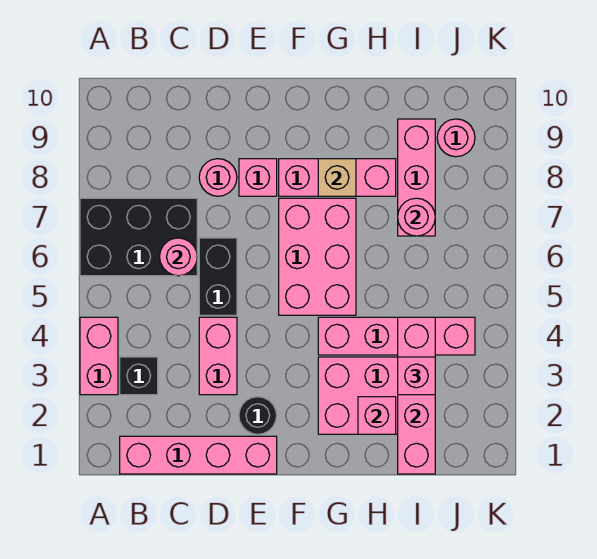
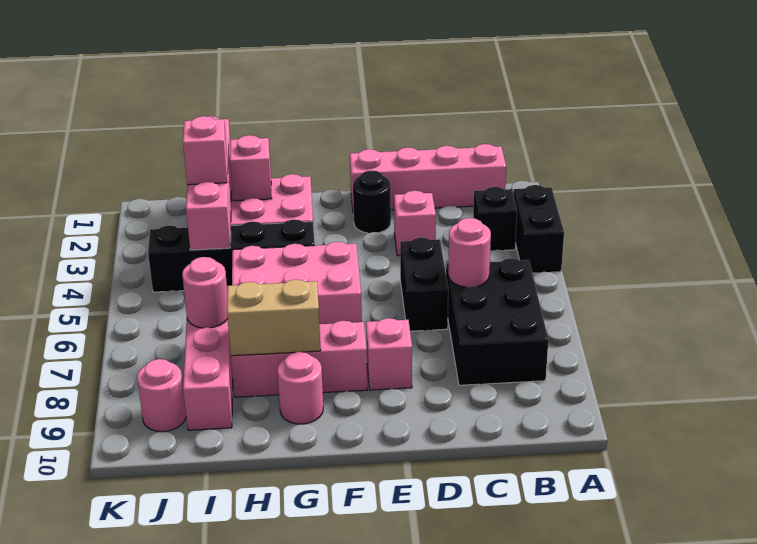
pink 1x2 brick [80,317,118,395] -> black 1x2 brick [513,185,564,273]
black 2x3 brick [80,198,197,276] -> black 2x3 brick turned to [446,258,548,385]
pink 1x2 brick [199,317,237,395] -> pink 1x1 brick [394,191,436,256]
pink 1x1 round brick [199,159,237,196] -> pink 1x1 round brick moved to [277,352,323,424]
pink 2x3 brick [279,198,356,315] -> pink 2x3 brick turned to [232,242,362,324]
pink 1x4 brick [318,317,475,355] -> black 1x4 brick [148,220,315,292]
tan 1x1 brick [318,159,356,196] -> tan 1x2 brick [227,280,321,356]

